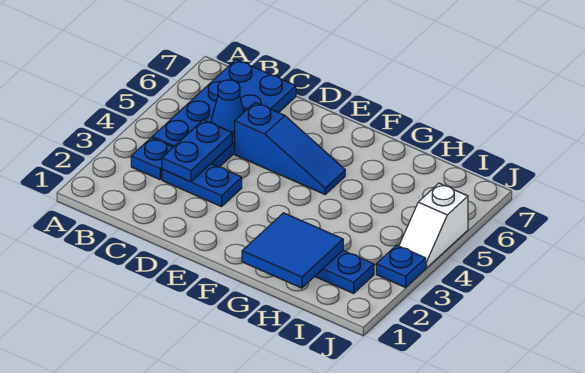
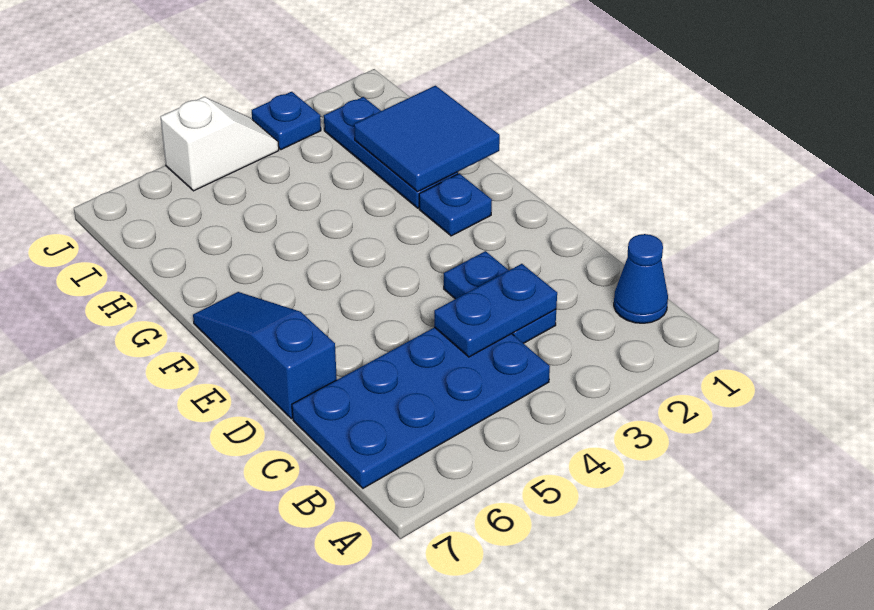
blue 1x1 plate [131,137,173,180] -> blue 1x1 plate moved to [419,174,492,236]
blue 1x1 cone [211,80,244,138] -> blue 1x1 cone moved to [614,234,668,323]
blue 1x3 slope [235,103,345,194] -> blue 1x3 slope moved to [193,292,337,419]

